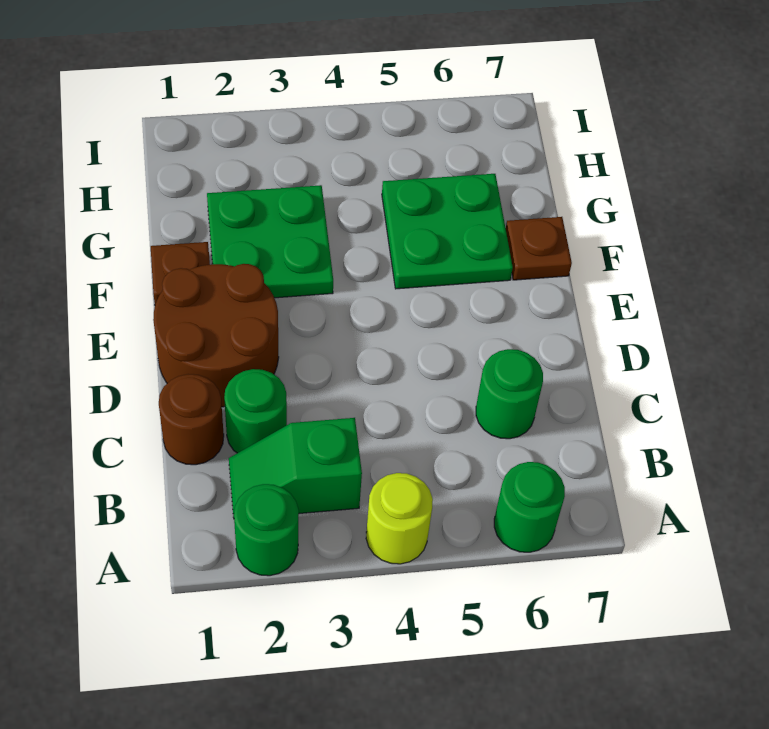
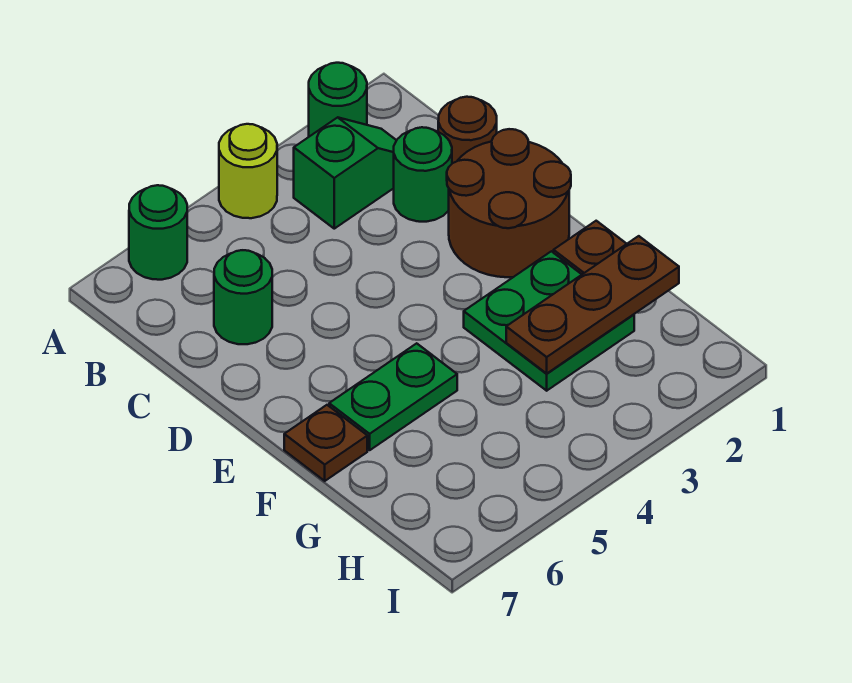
green 2x2 plate [382,174,513,289] -> green 1x2 plate [329,343,457,450]
none -> brown 1x3 plate [506,236,679,373]

